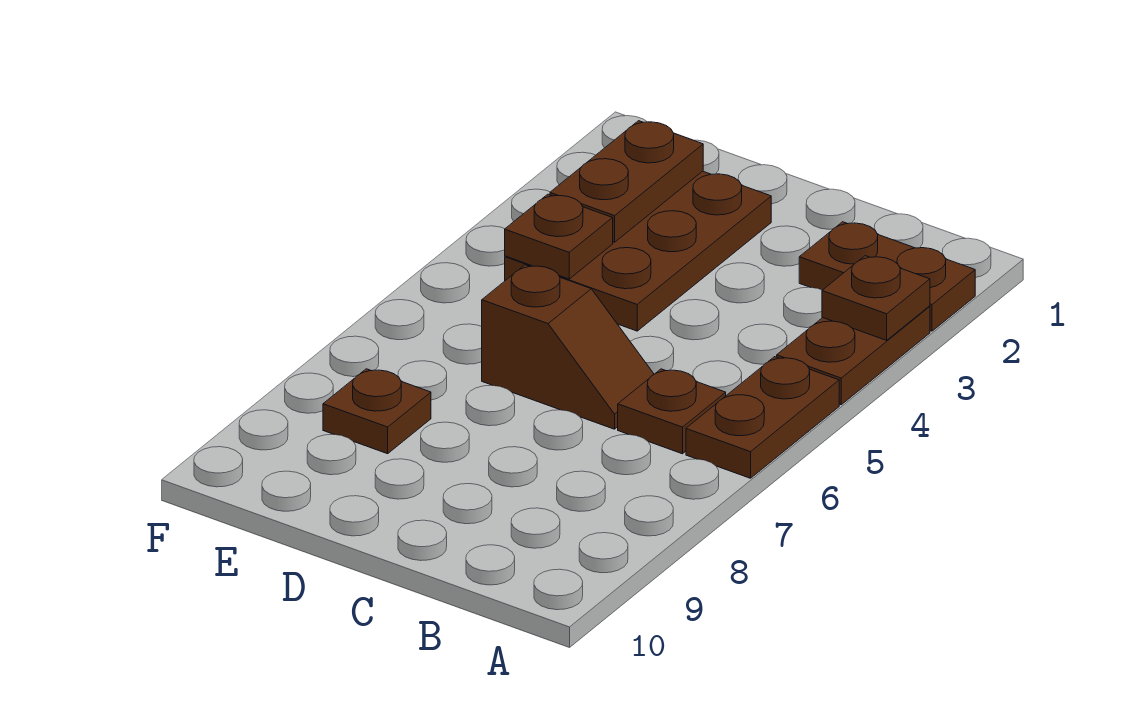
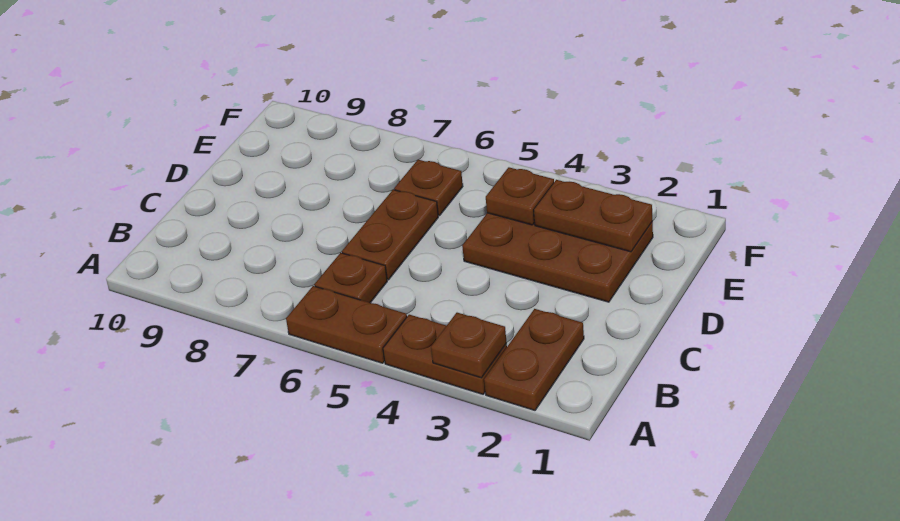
brown 1x2 slope [482,265,654,429] -> brown 1x2 plate [342,190,438,280]
brown 1x1 plate [323,369,431,454] -> brown 1x1 plate moved to [394,160,463,216]

